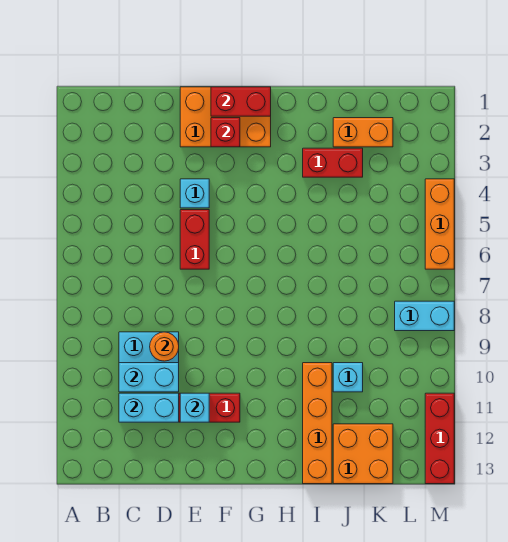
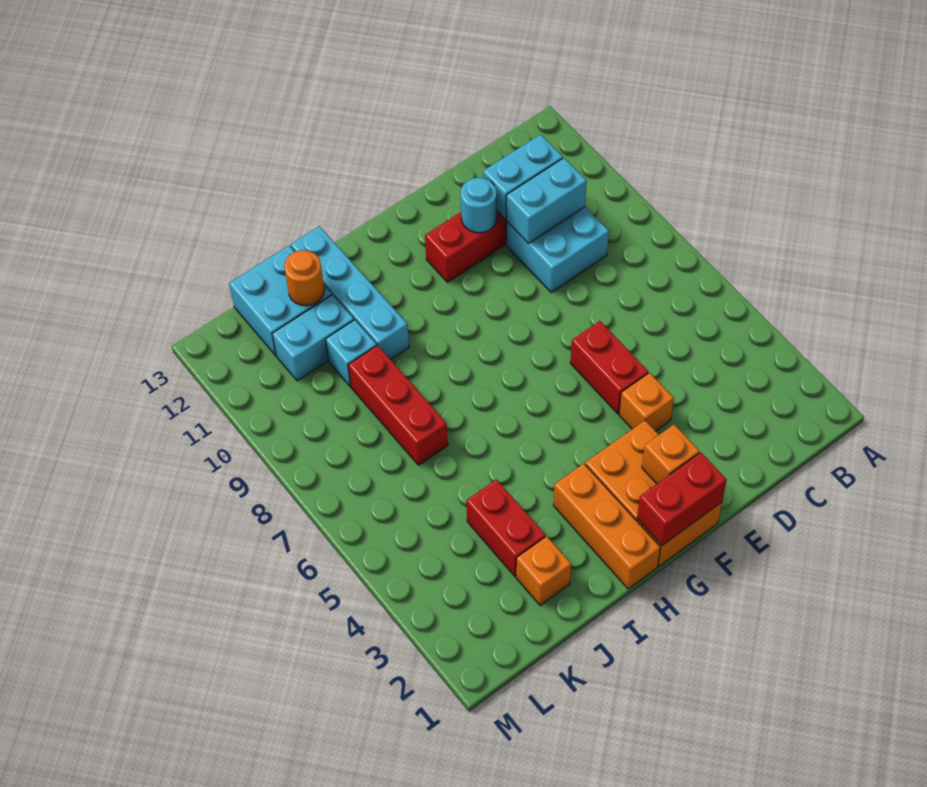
orange 1x1 round brick [150,332,179,361] -> orange 1x1 round brick moved to [284,250,324,306]
orange 2x3 brick [180,87,271,147] -> orange 2x3 brick turned to [585,421,722,566]
cyan 1x1 brick [180,179,209,208] -> orange 1x1 brick [619,373,674,431]
cyan 1x1 brick [180,393,209,422] -> cyan 1x1 round brick [461,178,497,233]
red 1x1 brick [211,118,240,147] -> orange 1x1 brick [642,424,700,484]
red 1x2 brick [303,148,363,177] -> red 1x2 brick turned to [466,480,546,577]
orange 1x4 brick [303,363,332,484] -> cyan 1x4 brick [291,226,409,360]
orange 1x2 brick [333,118,393,147] -> orange 1x1 brick [516,536,571,606]
orange 2x2 brick [333,424,393,484] -> cyan 2x2 brick [229,246,332,355]
cyan 1x2 brick [395,301,454,331] -> cyan 1x2 brick moved to [272,295,354,381]
orange 1x3 brick [425,179,454,269] -> orange 1x3 brick moved to [553,464,661,589]
red 1x3 brick [425,393,454,484] -> red 1x3 brick moved to [348,345,448,465]

